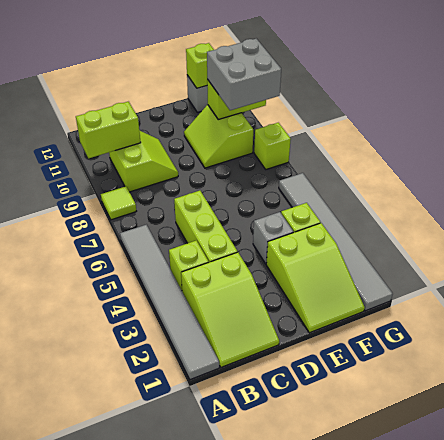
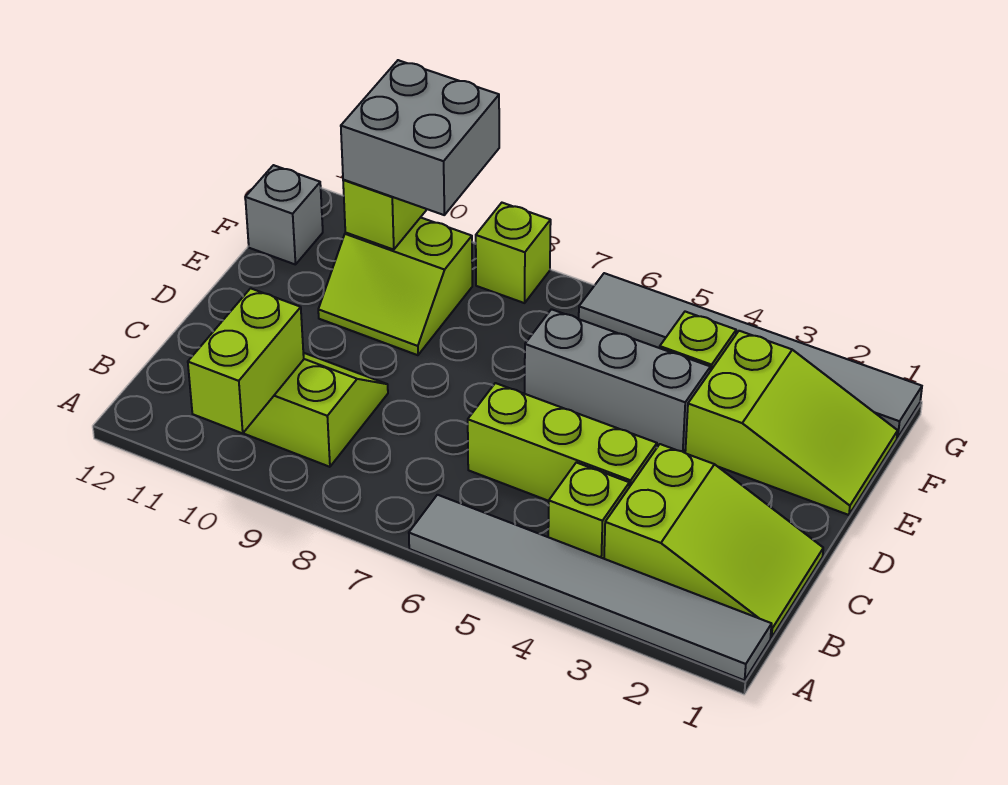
lime 1x1 tile [101,186,136,220] -> none
grey 1x1 brick [253,212,293,264] -> grey 1x3 brick [525,309,710,452]
lime 1x1 brick [186,43,214,88] -> none

